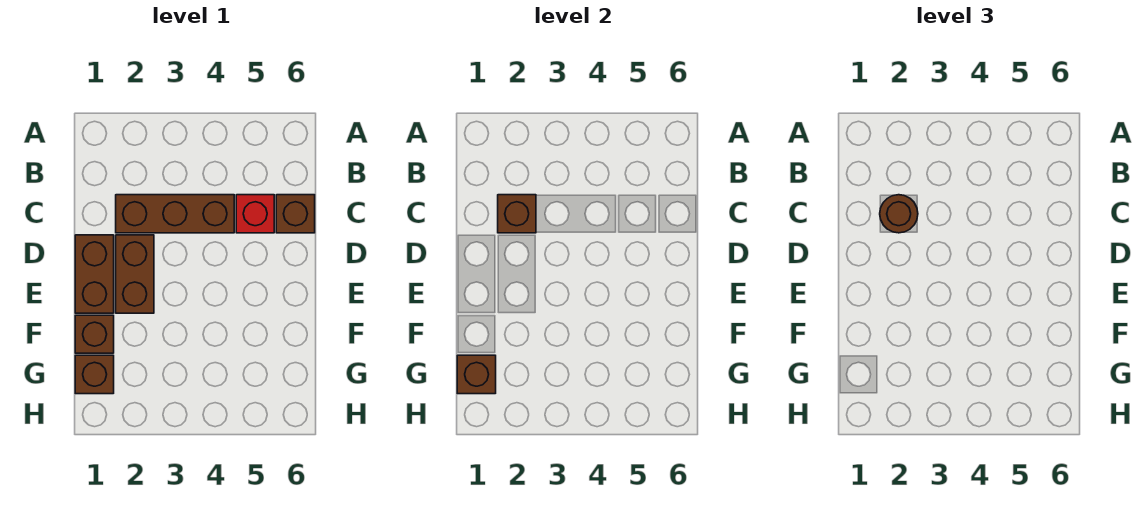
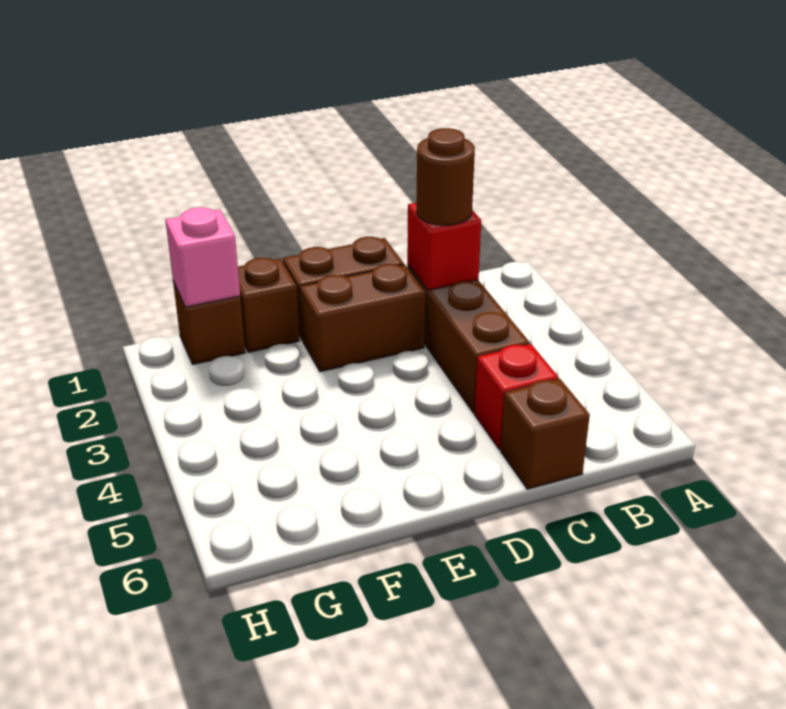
brown 1x1 brick [498,195,536,233] -> red 1x1 brick [407,203,481,290]
brown 1x1 brick [457,355,496,394] -> pink 1x1 brick [165,207,240,307]

